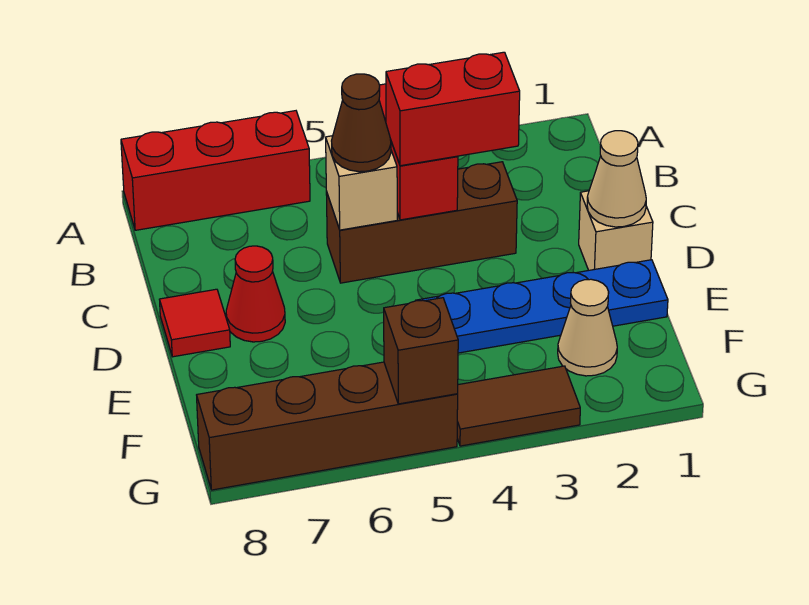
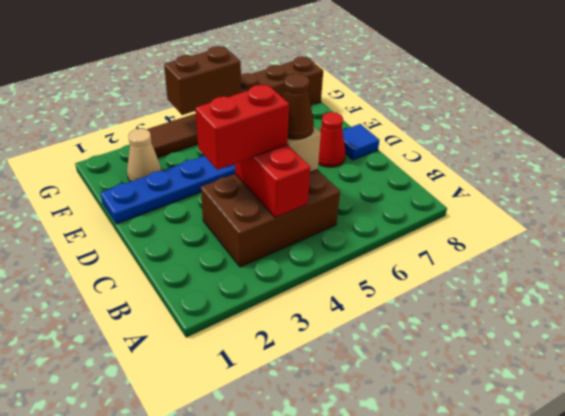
red 1x3 brick [121,111,310,230] -> none
brown 1x3 brick [326,162,517,283] -> brown 2x3 brick [201,169,340,267]
tan 1x1 brick [579,191,653,270] -> none
tan 1x1 cone [587,131,646,227] -> none
red 1x1 tile [159,289,230,357] -> blue 1x1 tile [342,124,380,160]
brown 1x1 brick [384,298,458,404] -> brown 1x2 brick [164,46,241,115]

